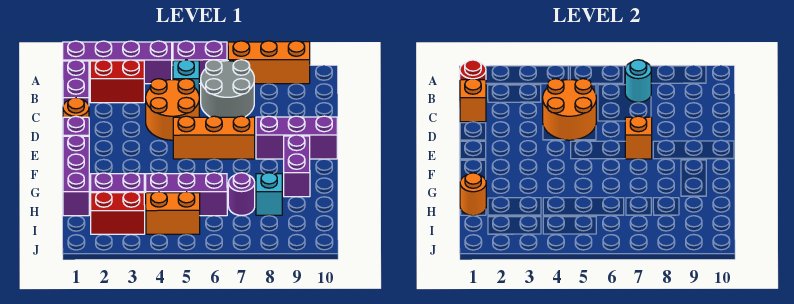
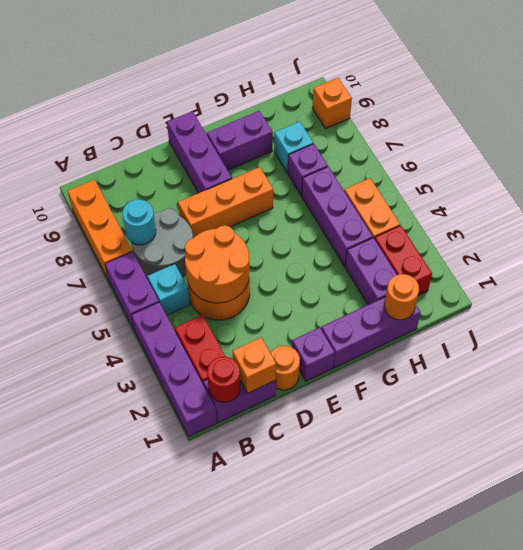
orange 1x3 brick [173,116,255,159] -> orange 1x3 brick turned to [178,167,273,238]
orange 1x1 brick [625,116,652,159] -> orange 1x1 brick moved to [312,78,352,128]
purple 1x1 round brick [228,173,255,215] -> purple 1x1 brick [288,144,328,196]

